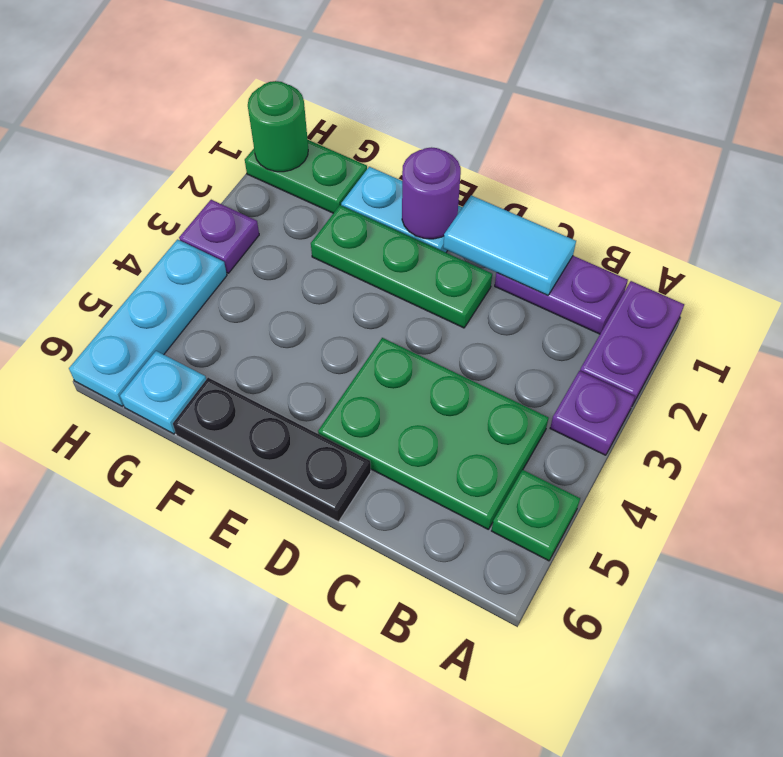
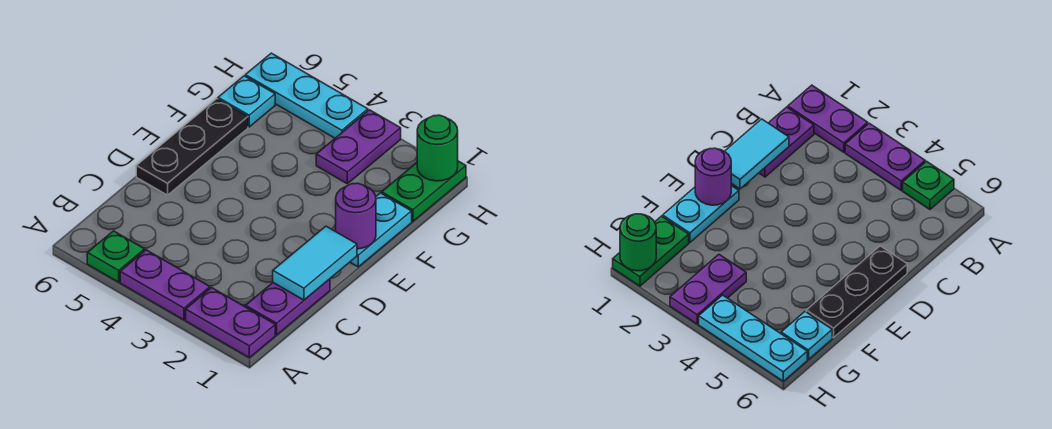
purple 1x1 plate [550,371,635,455] -> purple 1x2 plate [120,250,210,320]
green 2x3 plate [318,338,548,530] -> none
green 1x3 plate [311,205,492,328] -> none
purple 1x1 plate [179,200,259,273] -> purple 1x2 plate [316,110,401,184]

